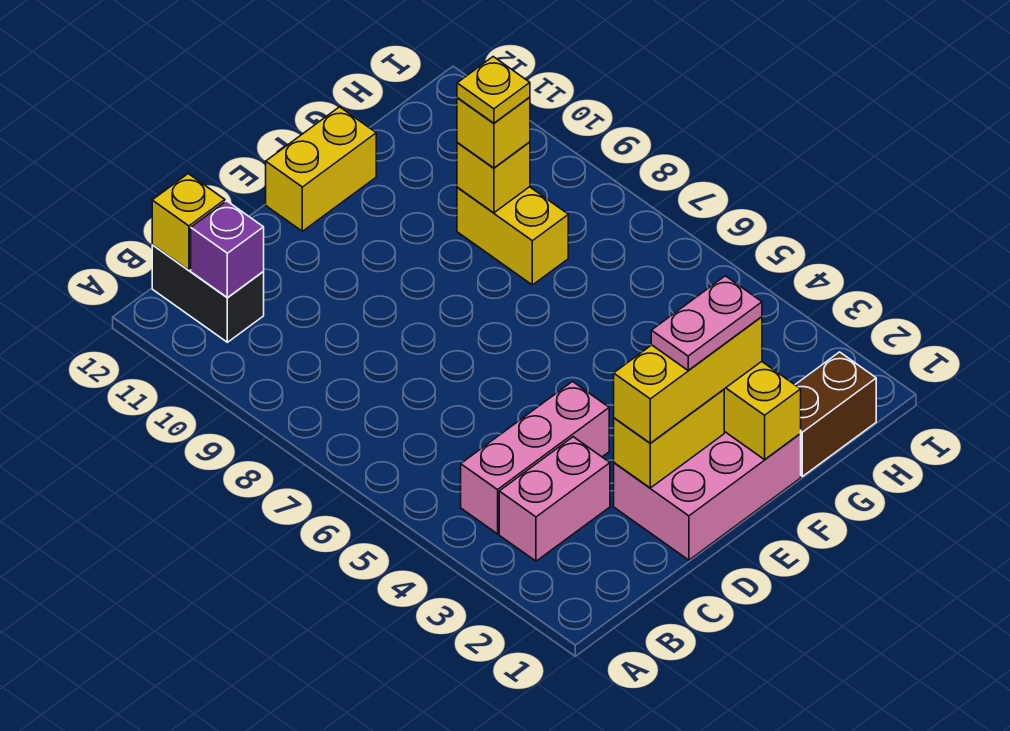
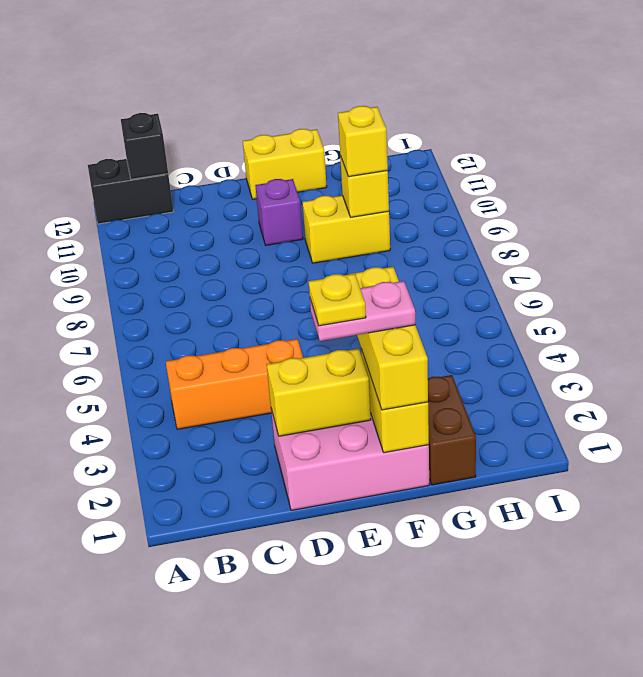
pink 1x2 brick [499,437,610,561] -> none
pink 1x3 brick [461,382,609,534] -> orange 1x3 brick [166,339,303,429]
black 1x2 brick [152,245,264,342] -> black 1x2 brick turned to [88,159,173,224]
purple 1x1 brick [191,201,264,298] -> purple 1x1 brick moved to [255,179,303,245]
yellow 1x1 brick [152,174,225,270] -> black 1x1 brick [121,113,168,179]
yellow 1x3 brick [614,317,762,443] -> yellow 1x3 brick turned to [352,267,428,410]
brown 1x2 brick [795,352,876,476] -> brown 1x2 brick turned to [428,375,476,485]
yellow 1x2 brick [457,187,568,285] -> yellow 1x2 brick turned to [302,195,390,263]
yellow 1x1 plate [457,57,530,123] -> yellow 1x1 plate moved to [309,274,366,326]

